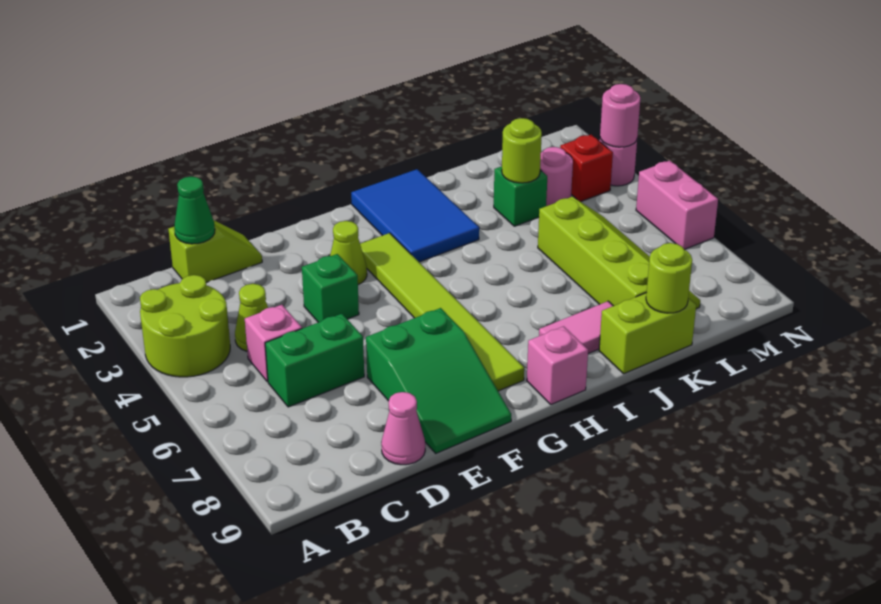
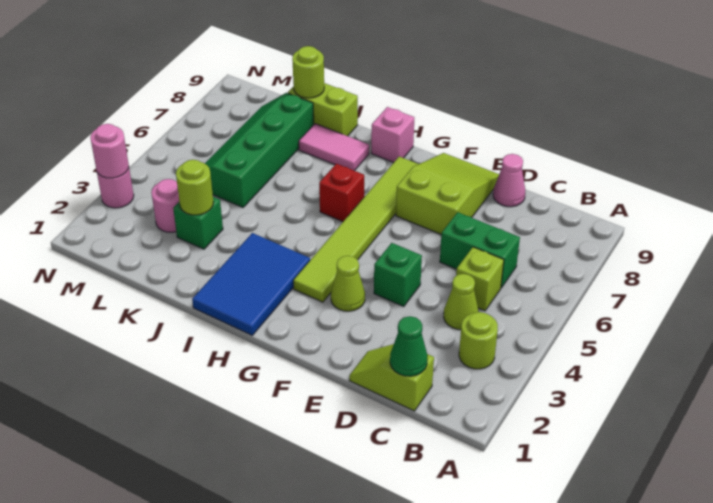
lime 2x2 round brick [140,275,230,377] -> lime 1x1 round brick [459,312,498,369]
pink 1x1 brick [245,305,302,382] -> lime 1x1 brick [456,247,504,311]
green 2x3 slope [366,308,511,453] -> lime 2x3 slope [396,153,499,234]
lime 2x4 slope [538,197,700,309] -> green 2x4 slope [205,93,314,207]
red 1x1 brick [560,135,613,202] -> red 1x1 brick moved to [319,164,364,222]
pink 1x2 brick [636,160,718,250] -> none

